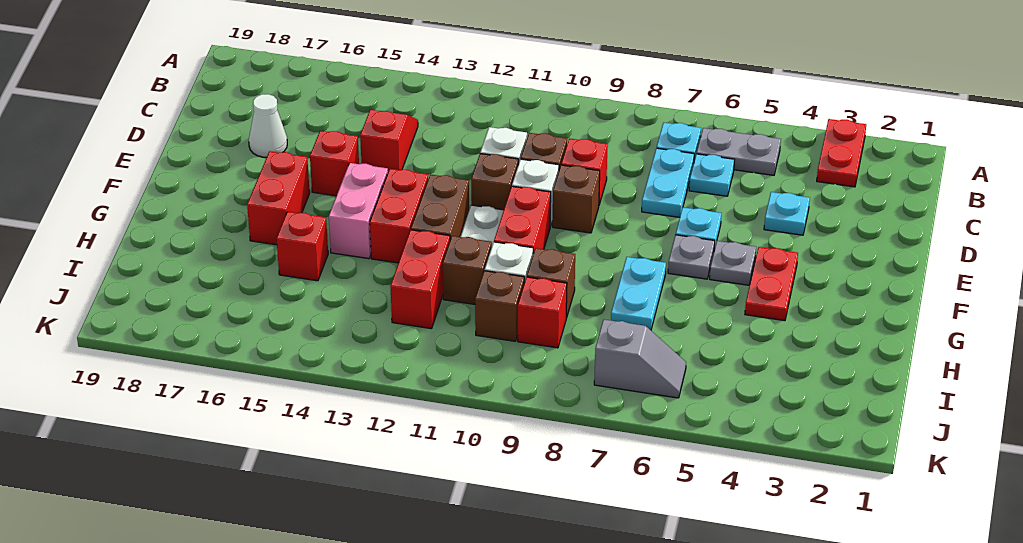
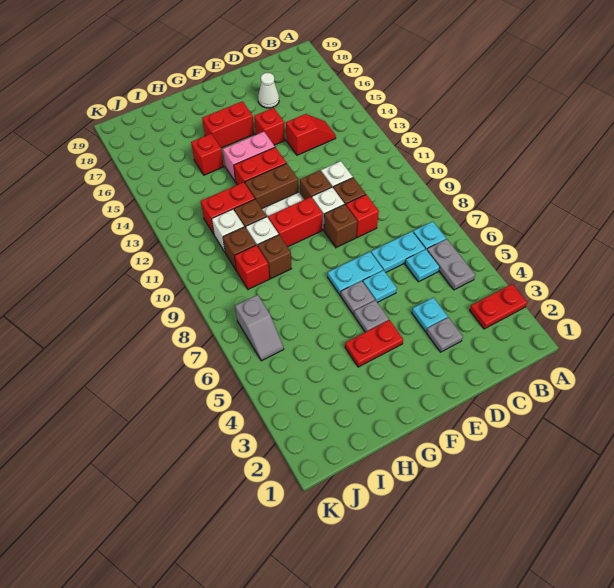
none -> grey 1x1 plate [426,317,463,352]
cyan 1x2 plate [611,257,666,330] -> cyan 1x2 plate moved to [328,252,383,295]
none -> white 1x1 brick [212,209,244,252]

